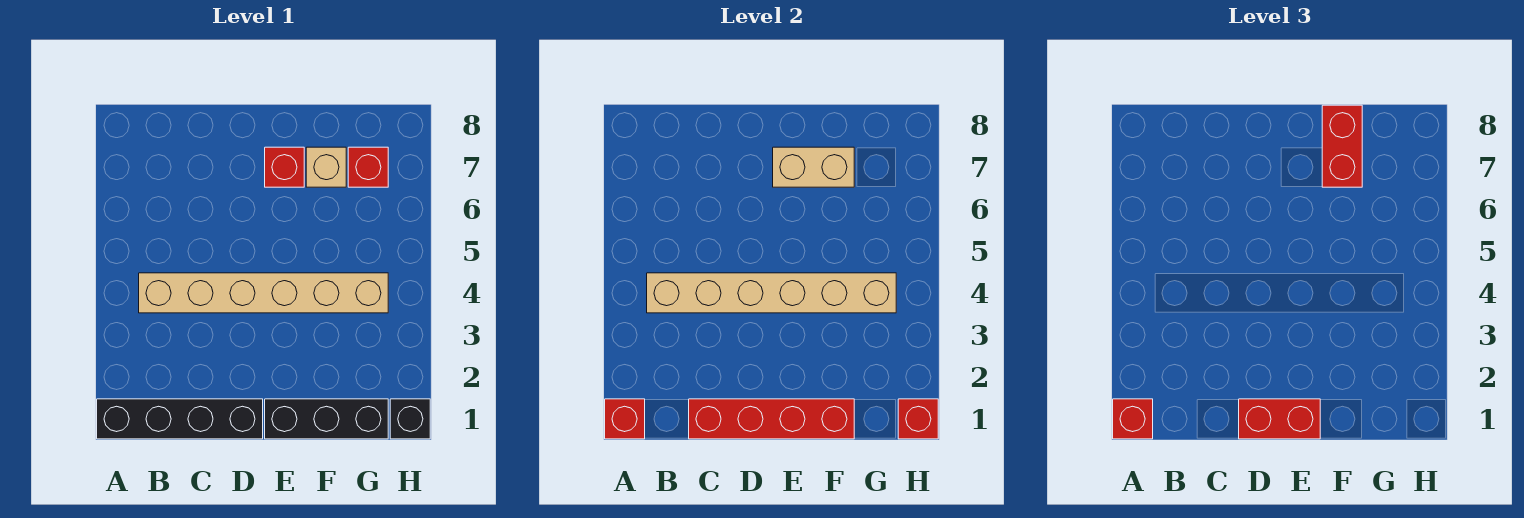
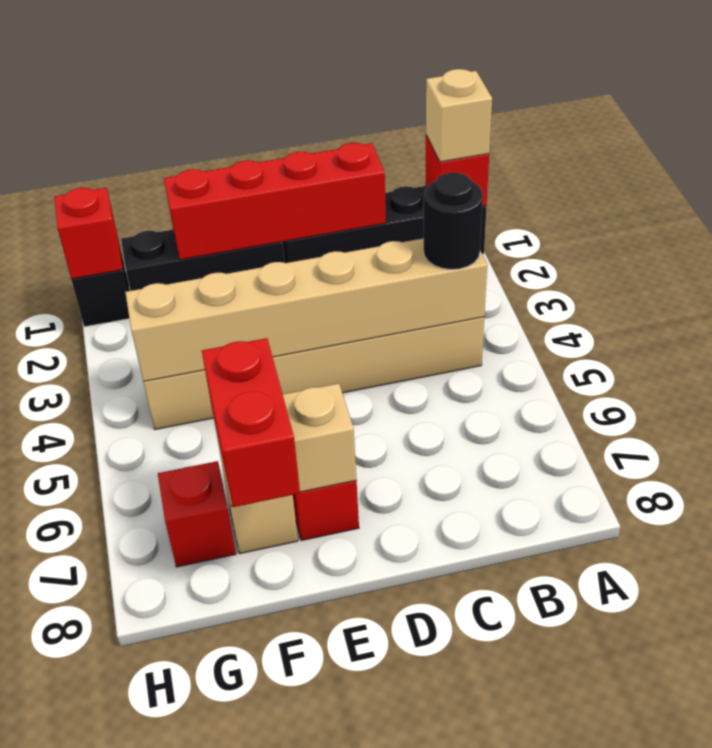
red 1x1 brick [1113,399,1153,439] -> tan 1x1 brick [426,69,492,162]
none -> black 1x1 round brick [424,173,483,270]
red 1x2 brick [1239,399,1320,439] -> none

